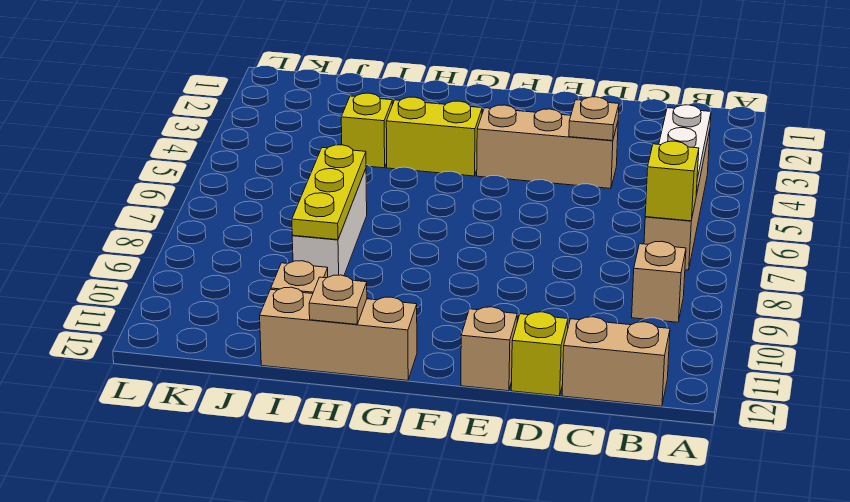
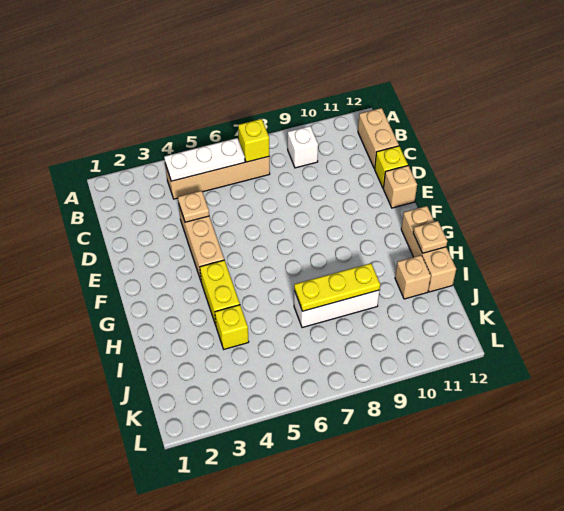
tan 1x1 brick [632,241,686,322] -> white 1x1 brick [288,126,318,168]

